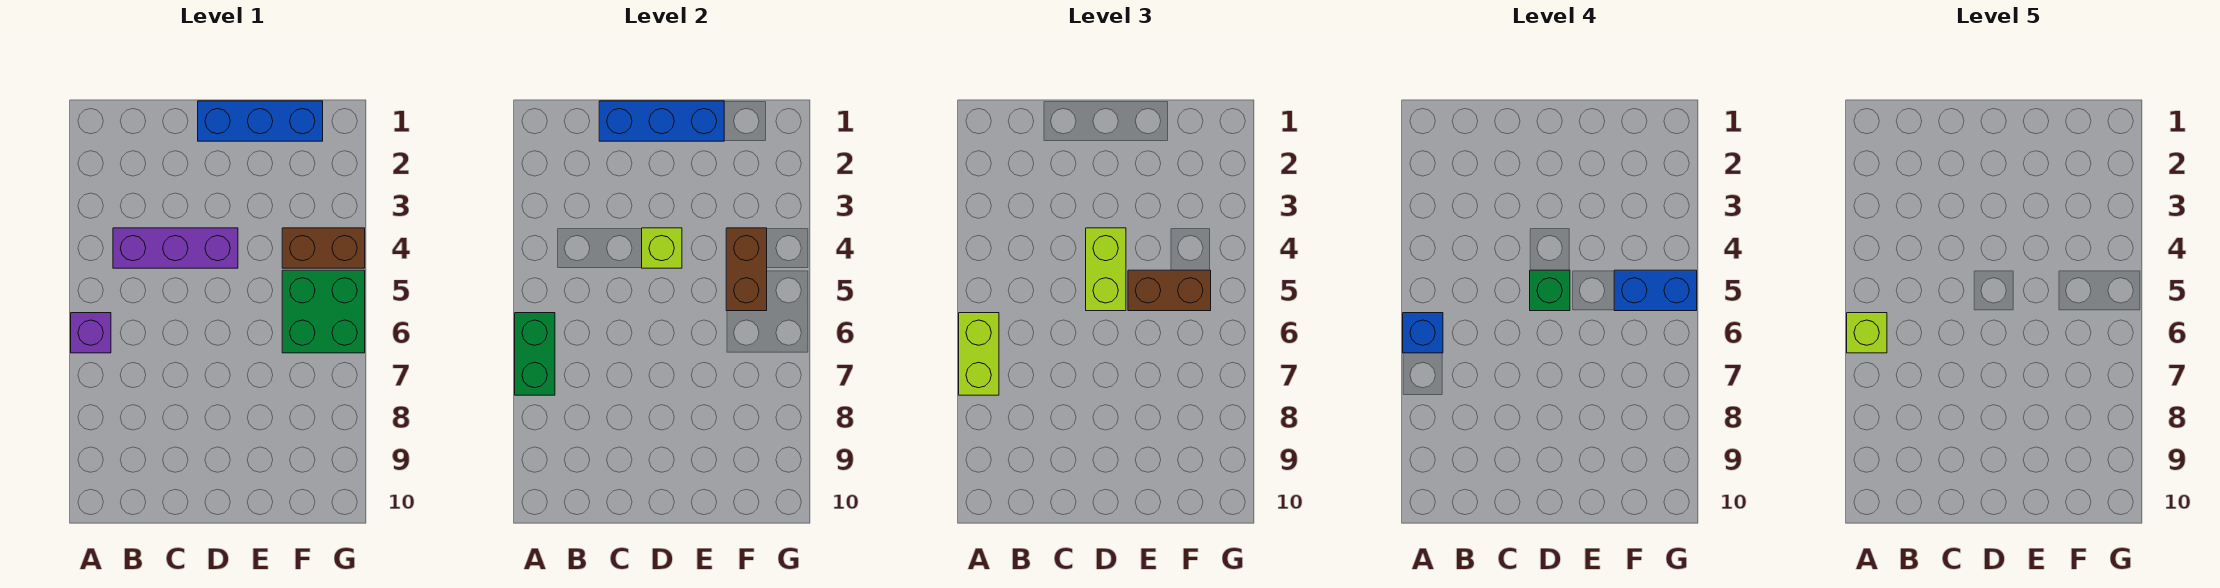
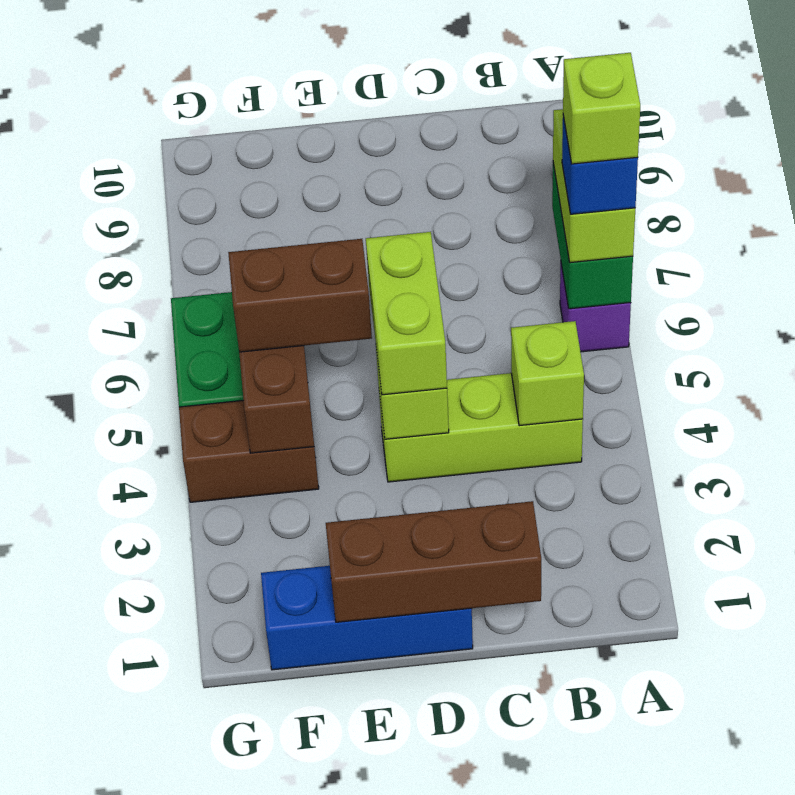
purple 1x3 brick [113,228,238,268] -> lime 1x3 brick [379,373,583,482]
none -> lime 1x1 brick [511,321,584,426]
blue 1x3 brick [599,101,724,141] -> brown 1x3 brick [326,501,541,622]
green 1x1 brick [1530,270,1570,311] -> none
blue 1x2 brick [1614,270,1697,311] -> none

